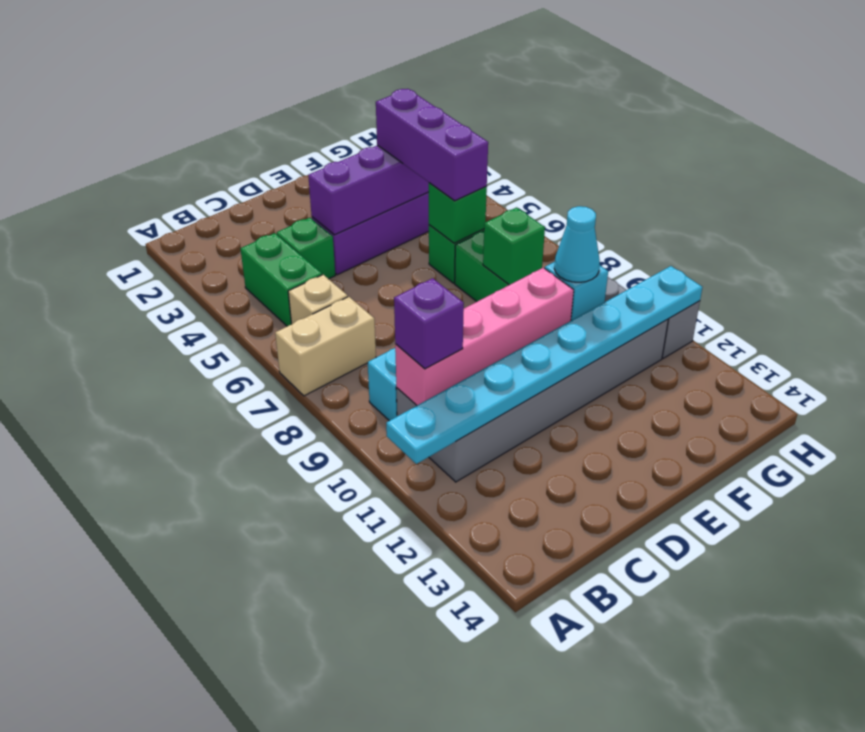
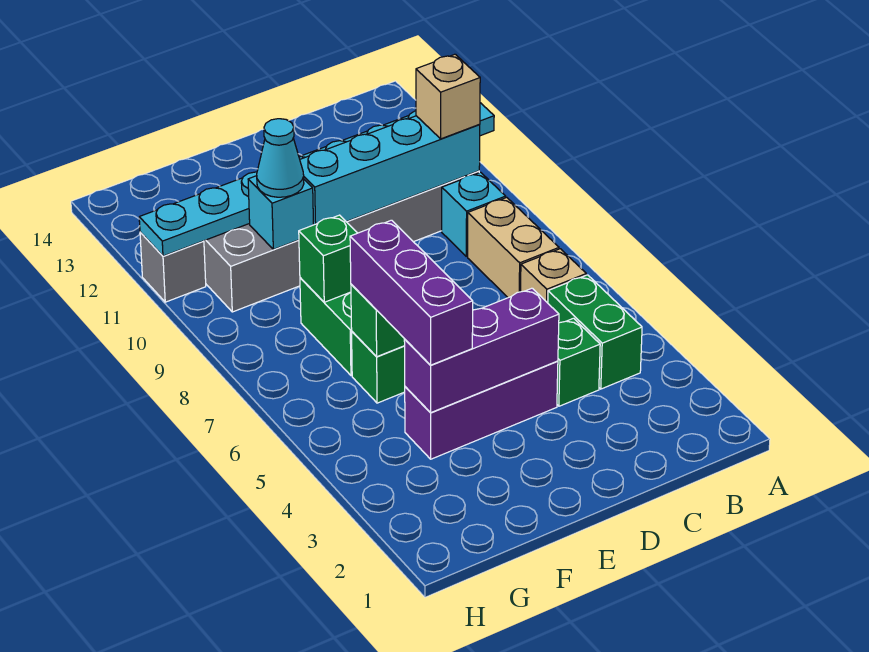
tan 1x2 brick [275,297,376,396] -> tan 1x2 brick turned to [468,197,559,298]
pink 1x4 brick [395,268,574,406] -> cyan 1x4 brick [300,116,480,225]
purple 1x1 brick [394,278,464,369] -> tan 1x1 brick [416,54,480,139]

